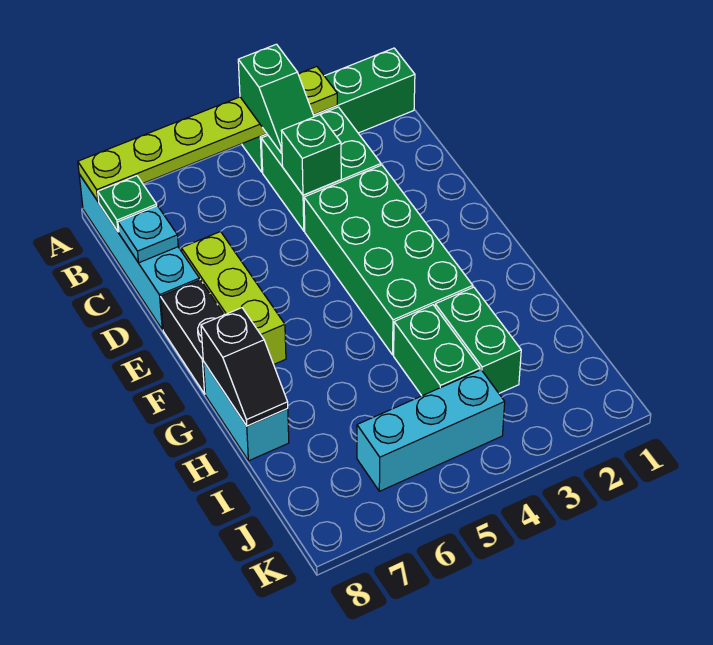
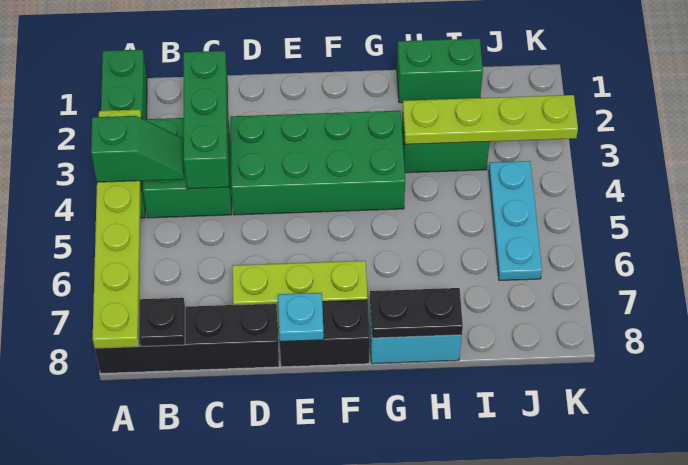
cyan 1x4 brick [79,174,200,330] -> black 1x4 brick [95,303,279,373]
green 1x1 plate [98,176,157,232] -> black 1x1 plate [139,298,185,346]
green 1x1 brick [281,115,341,195] -> green 1x3 brick [183,51,229,189]
cyan 1x1 plate [118,206,178,263] -> cyan 1x1 plate moved to [278,293,324,341]
black 1x2 slope [201,308,288,426] -> black 1x2 plate [370,288,463,338]
none -> lime 1x4 plate [403,95,578,144]
green 1x2 brick [394,305,480,396] -> green 1x2 brick moved to [397,38,483,103]
cyan 1x3 brick [357,370,505,491] -> cyan 1x3 plate [489,161,542,281]

